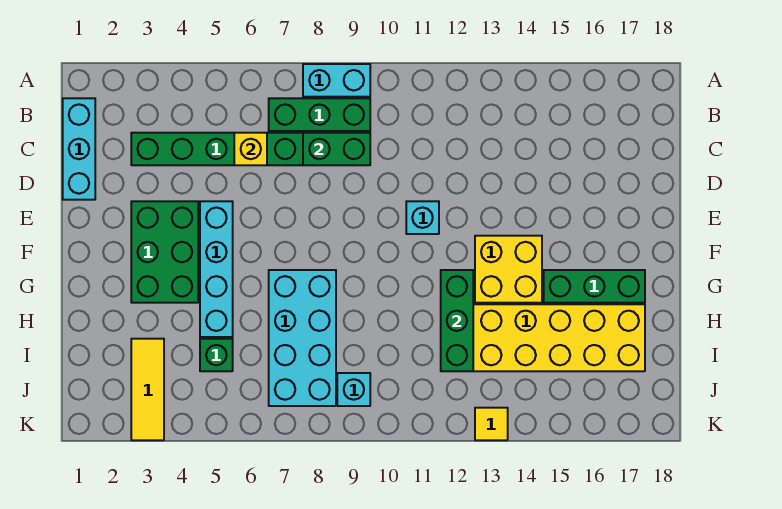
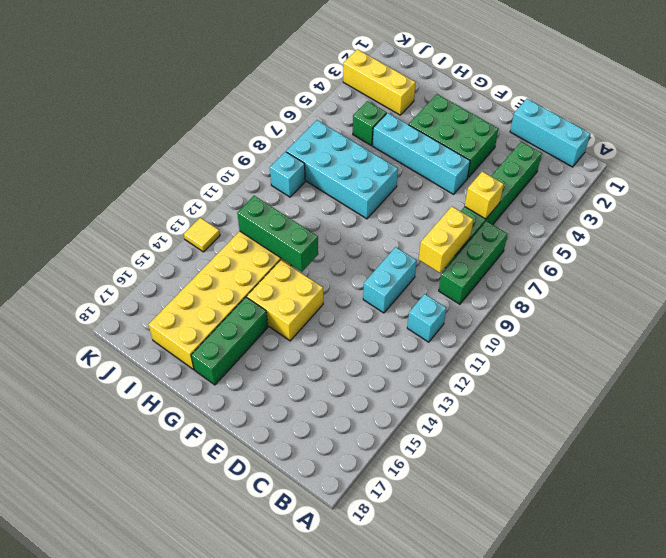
cyan 1x2 brick [303,64,370,97] -> cyan 1x2 brick moved to [363,247,417,313]
green 1x2 brick [303,133,370,165] -> yellow 1x2 brick [419,207,473,273]
cyan 1x1 brick [406,201,439,234] -> cyan 1x1 brick moved to [407,294,446,342]
yellow 1x3 tile [131,339,164,440] -> yellow 1x3 brick [343,49,416,115]

